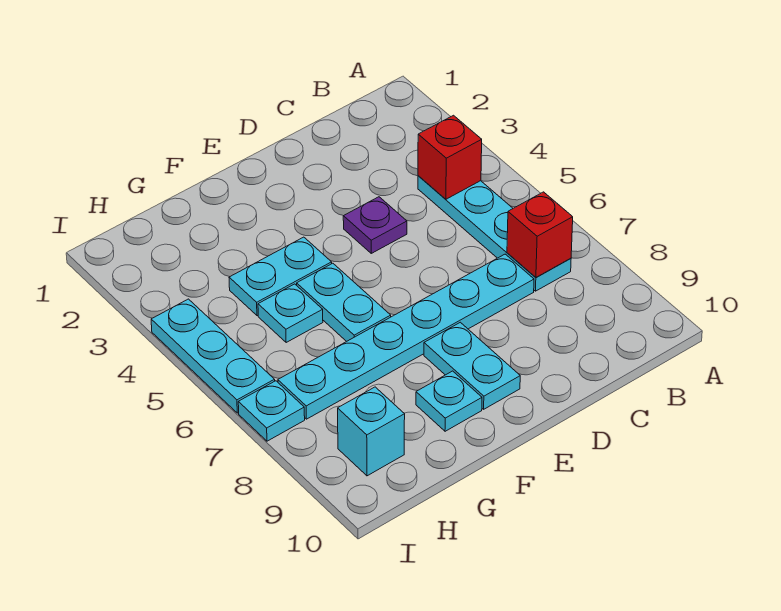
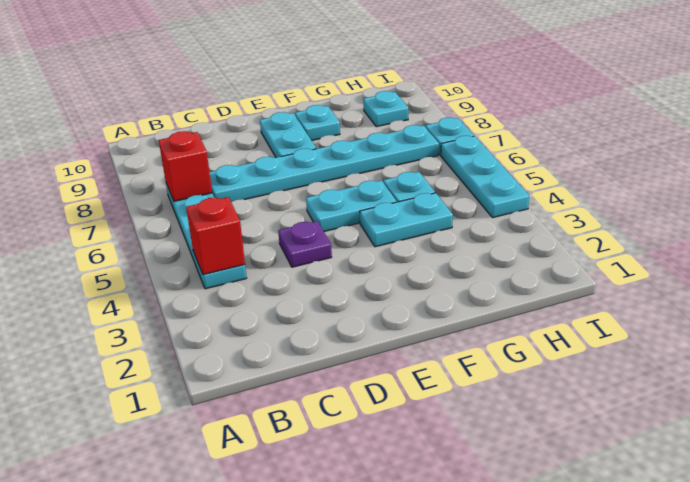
cyan 1x2 plate [297,263,391,342] -> cyan 1x2 plate turned to [306,181,397,232]
cyan 1x1 brick [338,387,405,476] -> cyan 1x1 plate [364,91,408,127]

